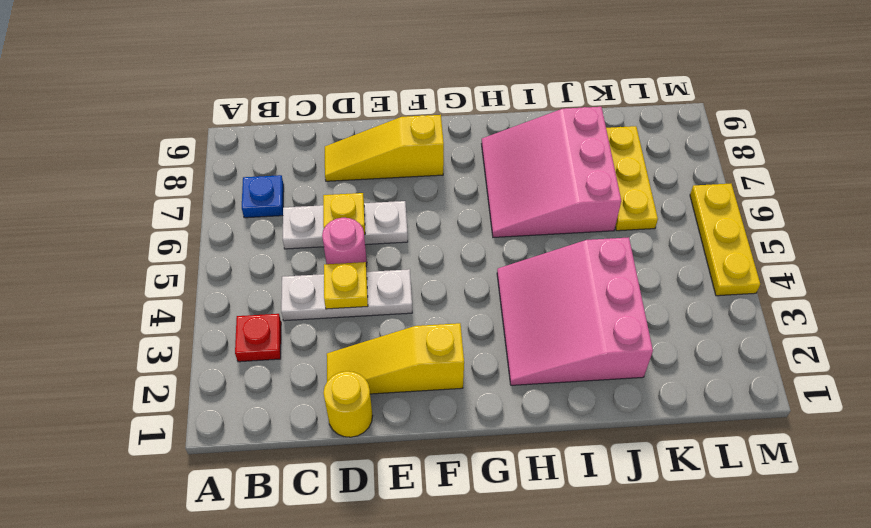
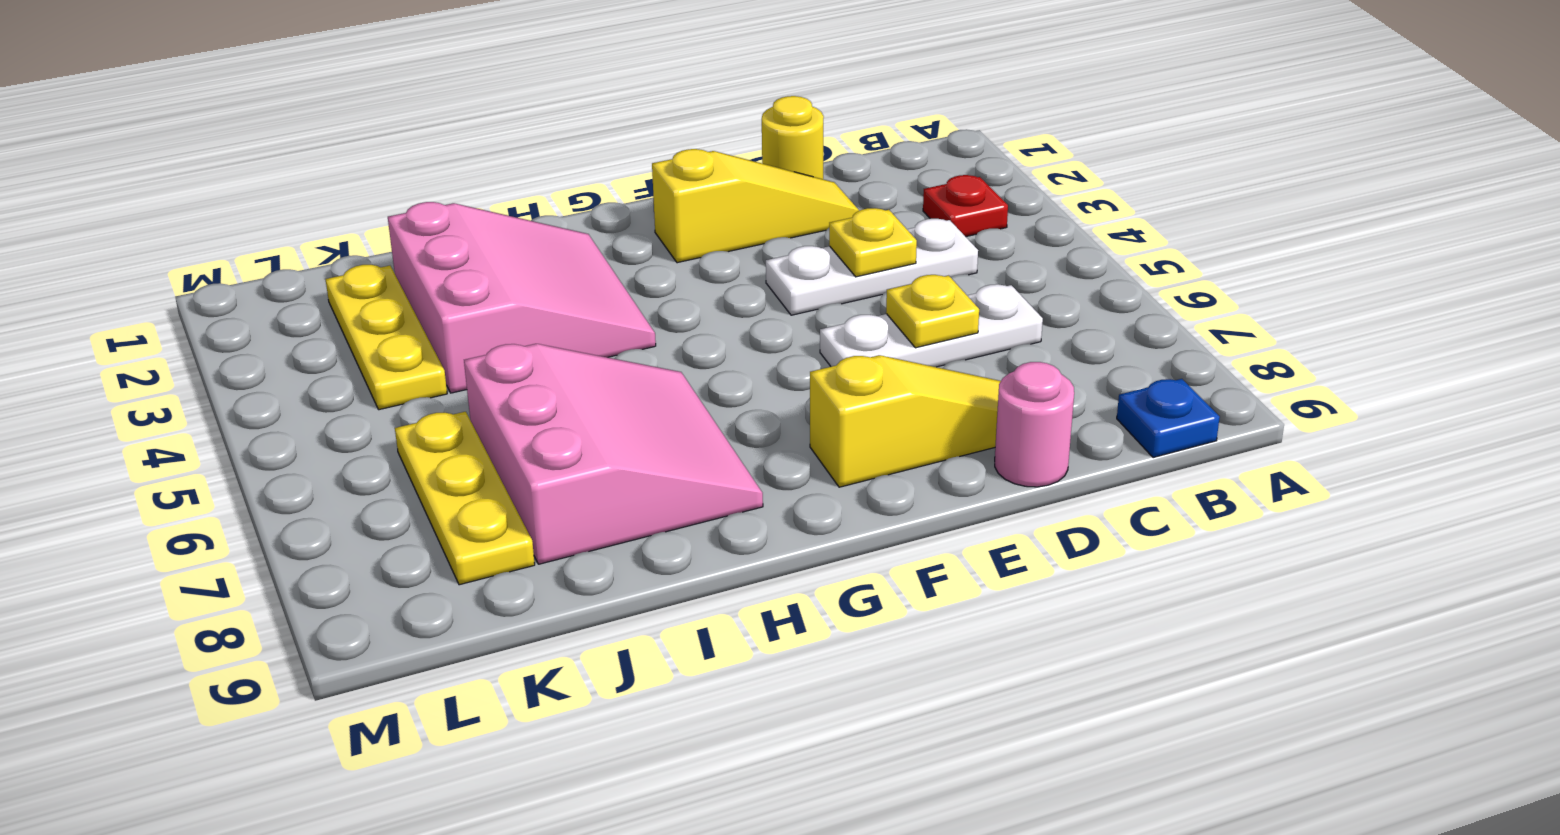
blue 1x1 plate [242,175,284,218] -> blue 1x1 plate moved to [1117,379,1220,458]
pink 1x1 round brick [322,218,367,265] -> pink 1x1 round brick moved to [995,362,1074,487]
yellow 1x3 plate [690,184,760,296] -> yellow 1x3 plate moved to [325,265,447,410]

